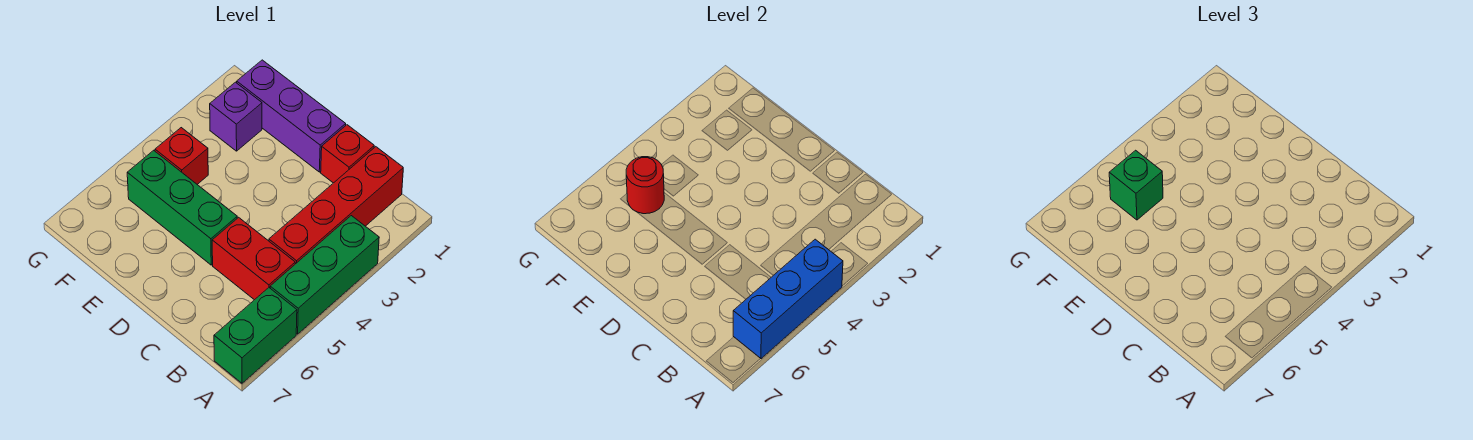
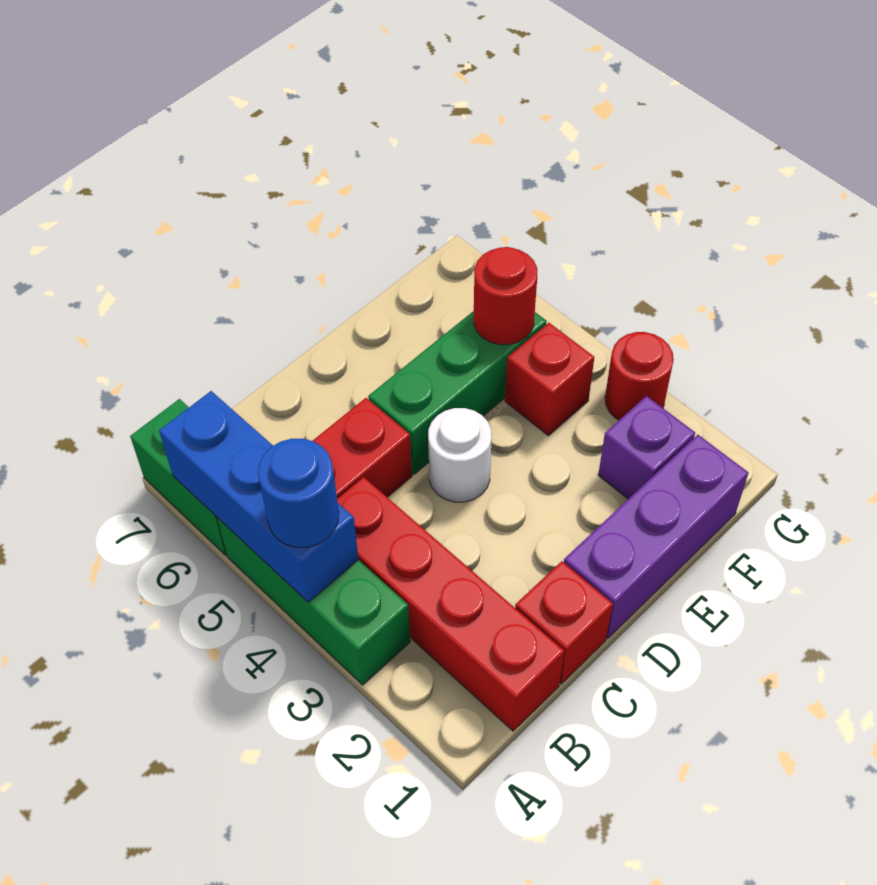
none -> blue 1x1 round brick [258,439,339,547]
none -> white 1x1 round brick [428,408,492,502]
green 1x1 brick [1109,150,1163,220] -> none
none -> red 1x1 round brick [605,332,674,420]

